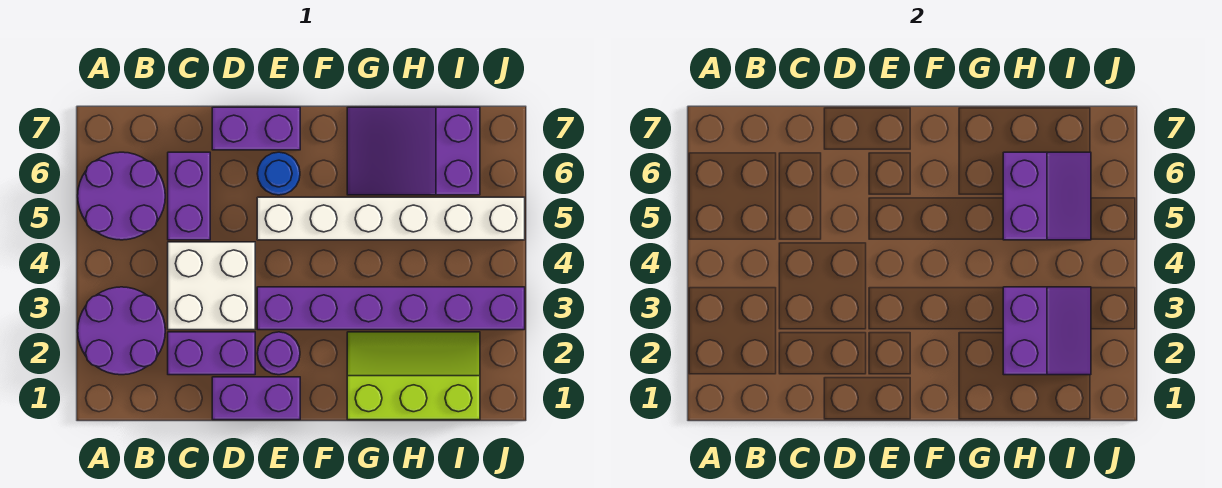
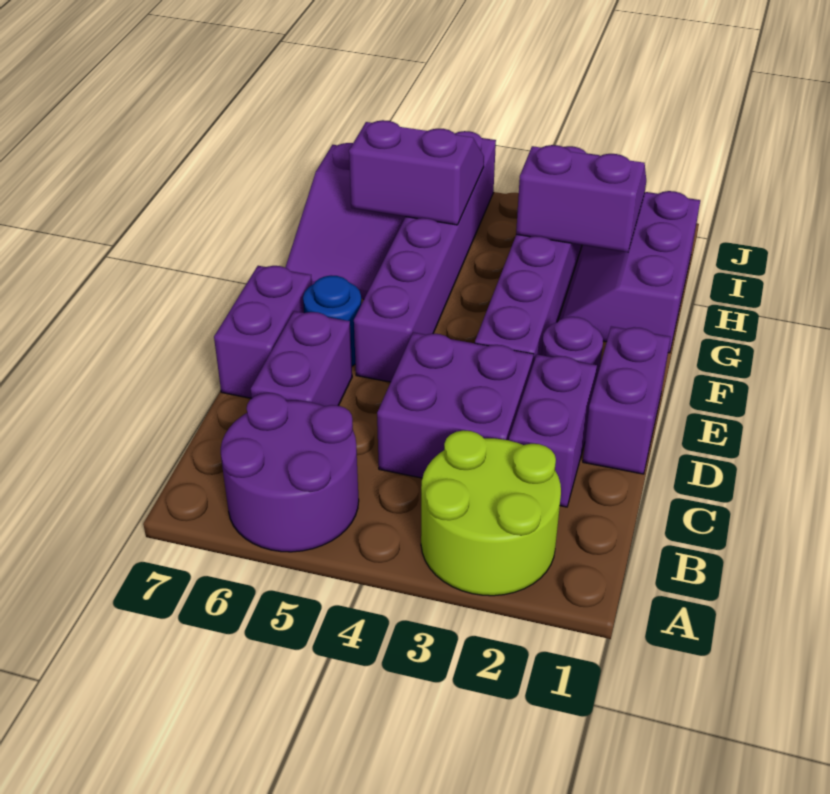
purple 2x2 round brick [78,287,165,375] -> lime 2x2 round brick [421,430,561,596]
white 2x2 brick [168,242,255,330] -> purple 2x2 brick [377,332,533,478]
purple 1x2 brick [168,152,210,240] -> purple 1x2 brick turned to [251,311,352,406]
white 1x6 brick [257,197,525,240] -> purple 1x6 brick [354,131,496,382]
lime 2x3 slope [347,332,480,420] -> purple 2x3 slope [559,191,700,353]

